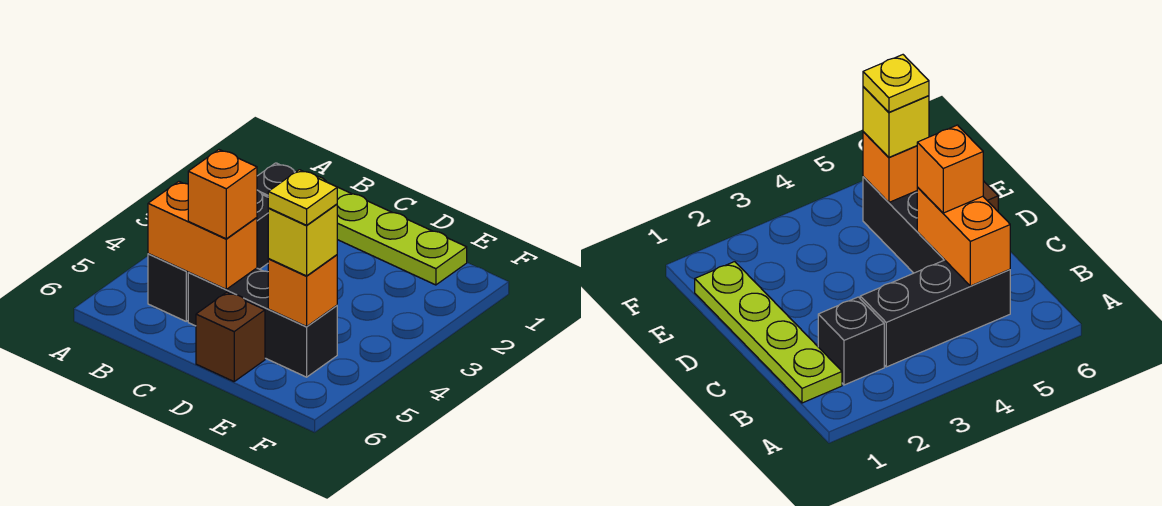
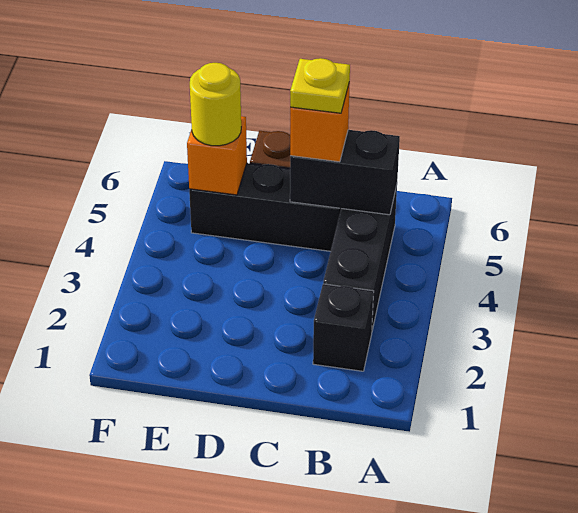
lime 1x4 plate [317,176,467,285] -> none
orange 1x2 brick [148,182,257,289] -> black 1x2 brick [290,130,400,215]
yellow 1x1 brick [268,204,337,276] -> yellow 1x1 round brick [190,63,241,146]
yellow 1x1 plate [268,170,337,225] -> yellow 1x1 plate moved to [290,58,350,113]

